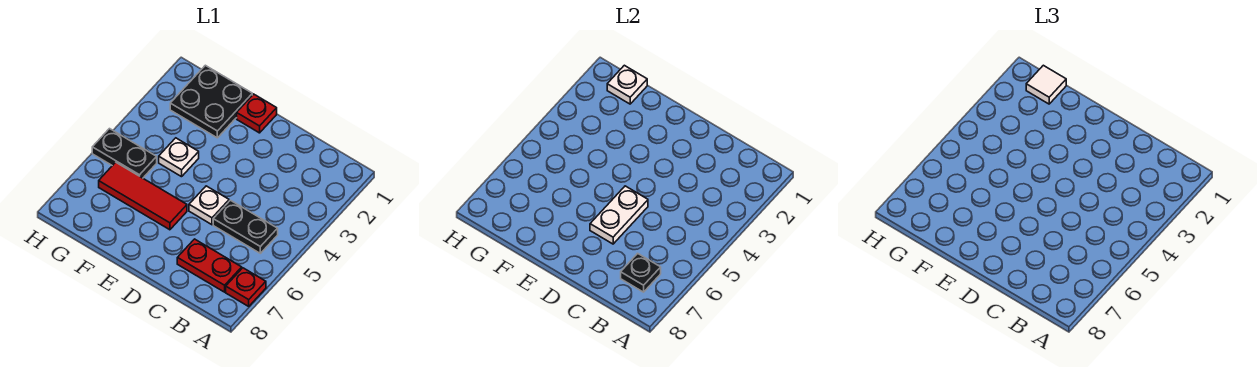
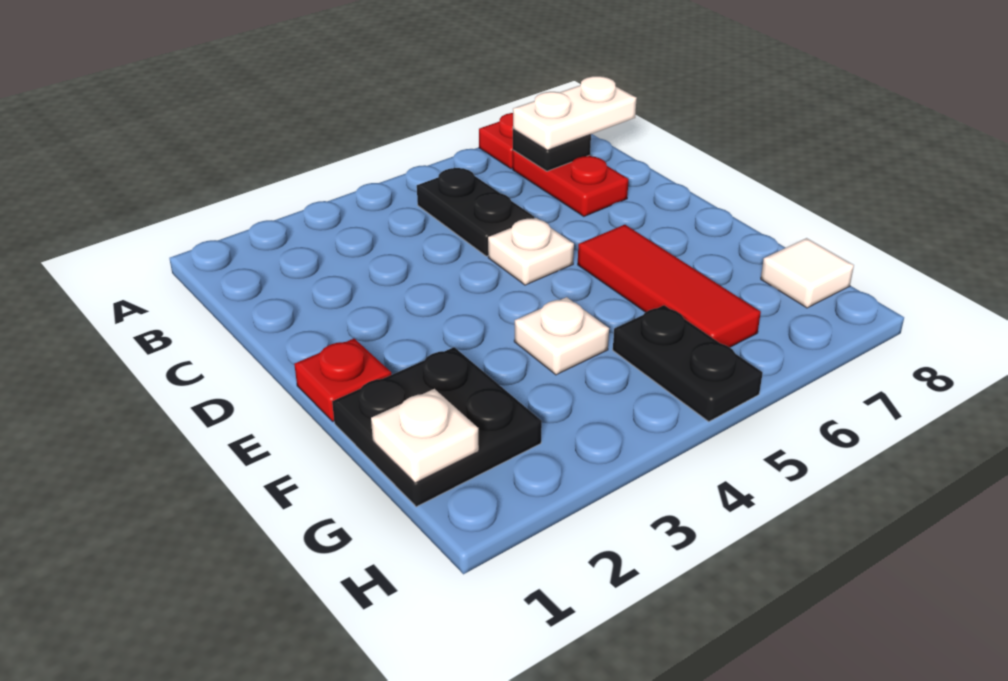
white 1x2 plate [590,186,648,244] -> white 1x2 plate moved to [513,76,637,150]
white 1x1 tile [1026,65,1066,104] -> white 1x1 tile moved to [761,238,854,308]

